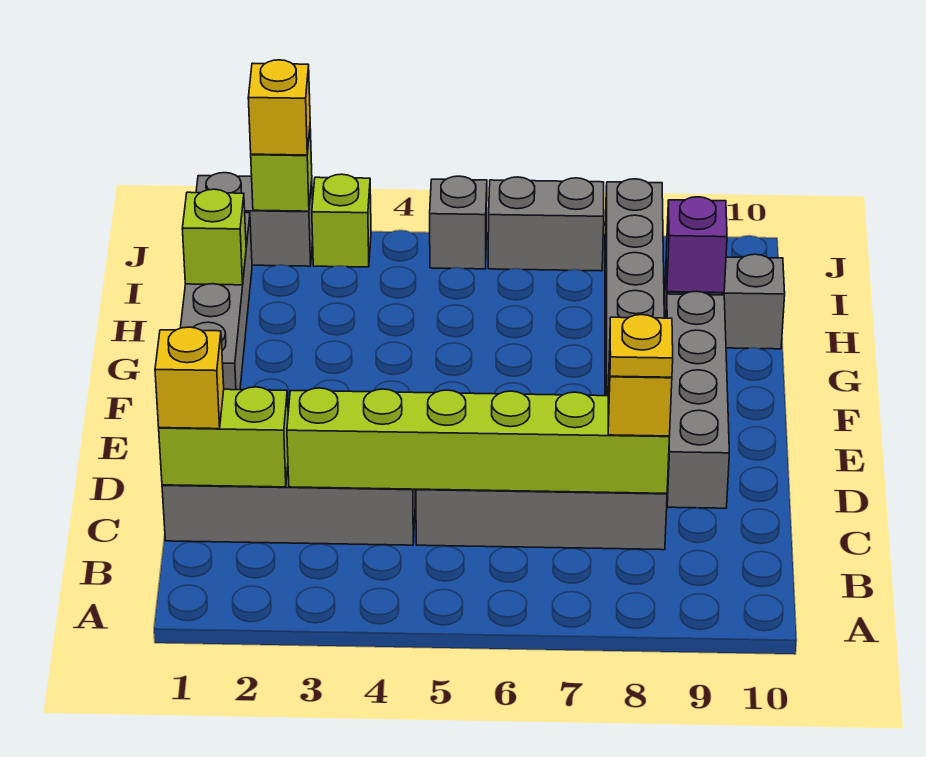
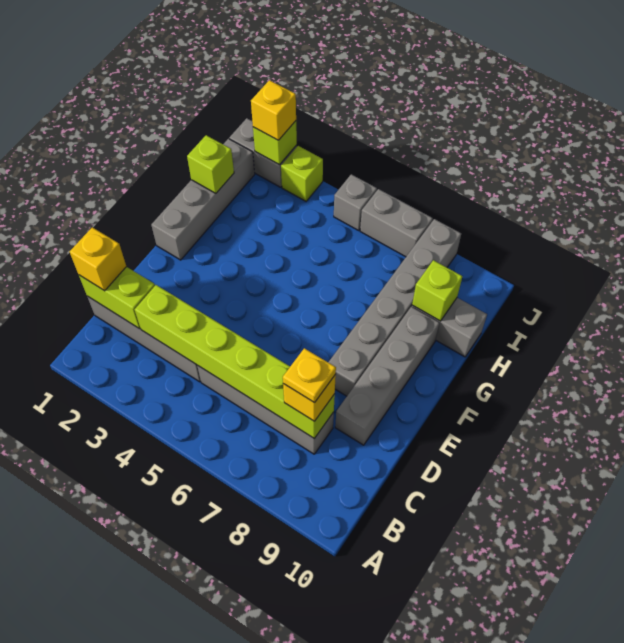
purple 1x1 brick [666,197,727,293] -> lime 1x1 brick [412,260,462,321]

